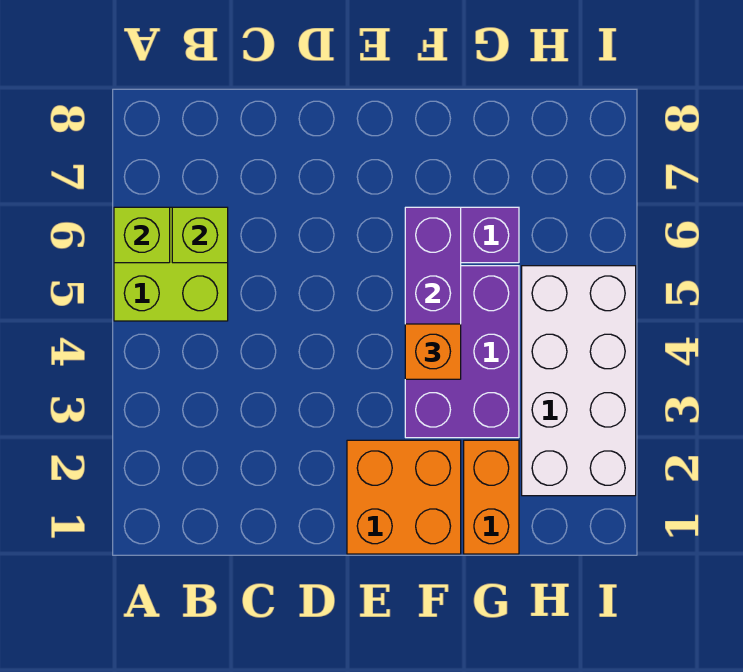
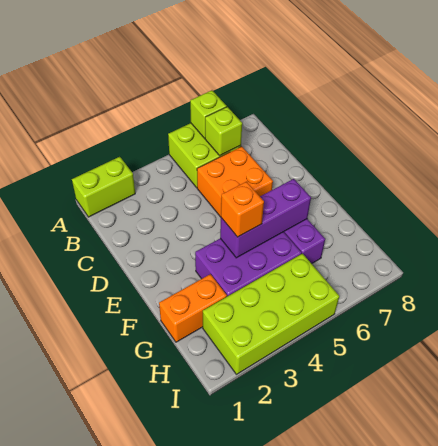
none -> lime 1x2 brick [72,157,135,217]
orange 2x2 brick [347,440,461,554] -> orange 2x2 brick moved to [197,146,273,217]
white 2x4 brick [522,266,636,496] -> lime 2x4 brick [203,253,339,374]

